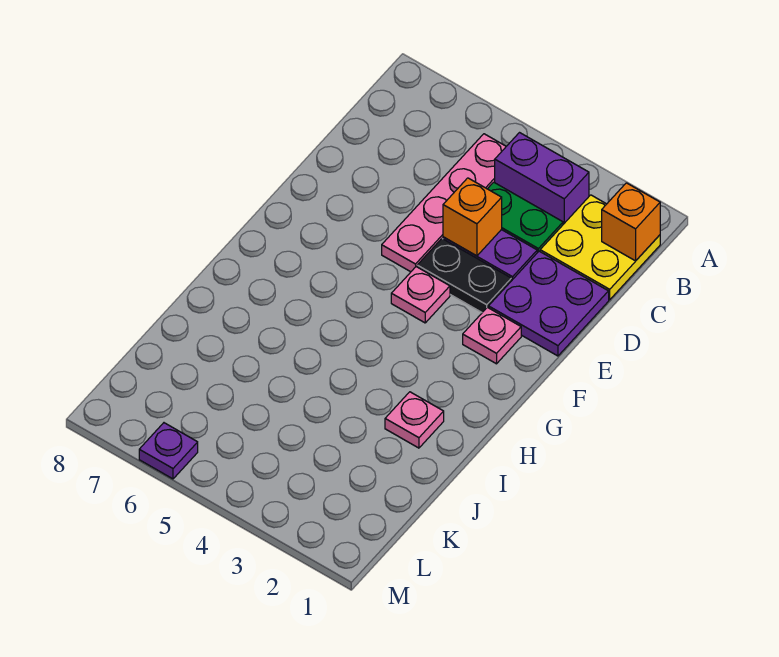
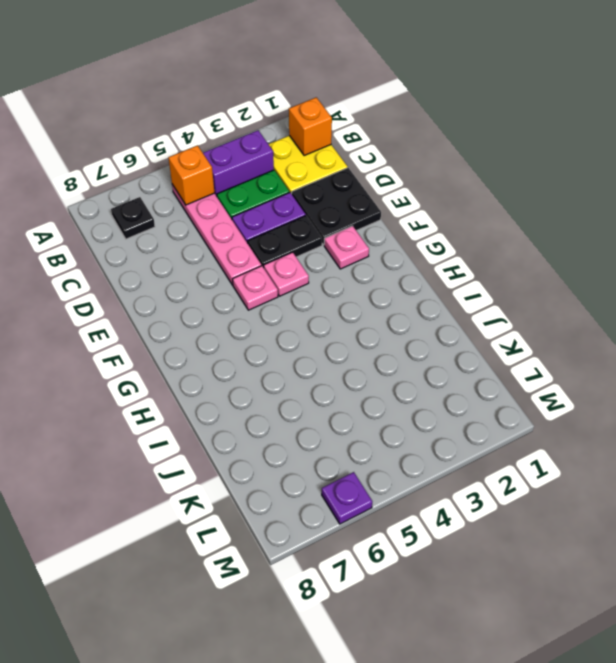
none -> black 1x1 plate [111,197,155,239]
purple 2x2 plate [489,251,609,356] -> black 2x2 plate [292,168,381,245]
orange 1x1 brick [443,178,502,256] -> orange 1x1 brick moved to [168,146,215,205]
pink 1x1 plate [385,392,444,448] -> pink 1x1 plate moved to [233,266,278,310]

